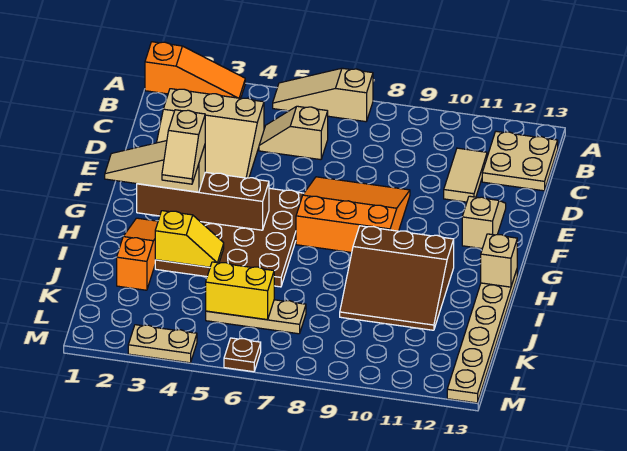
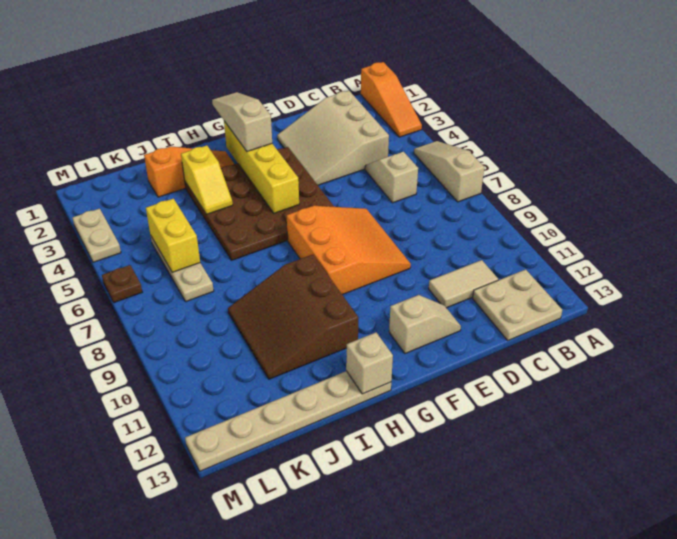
brown 1x4 brick [137,172,269,230] -> yellow 1x4 brick [224,121,299,213]
tan 1x2 slope [162,110,205,184] -> none

